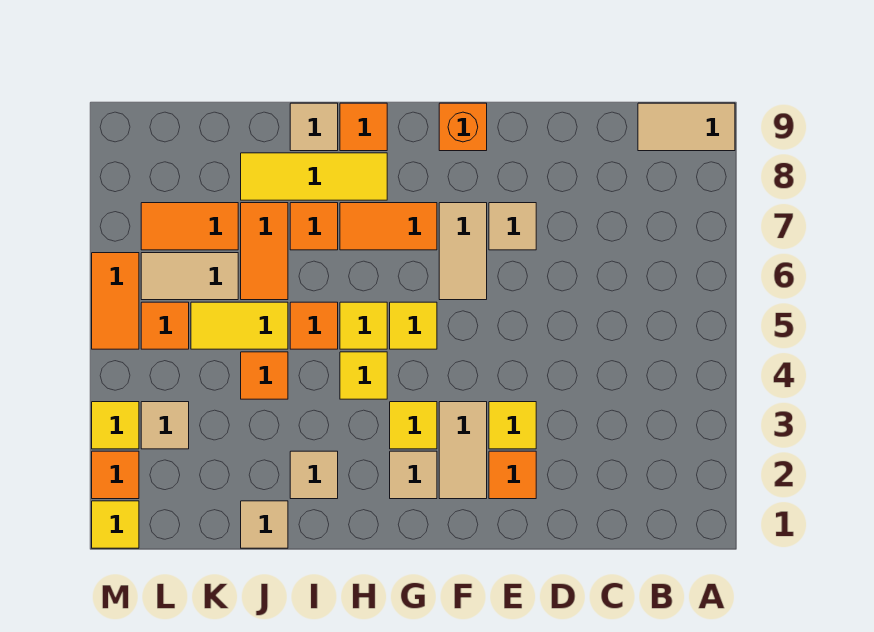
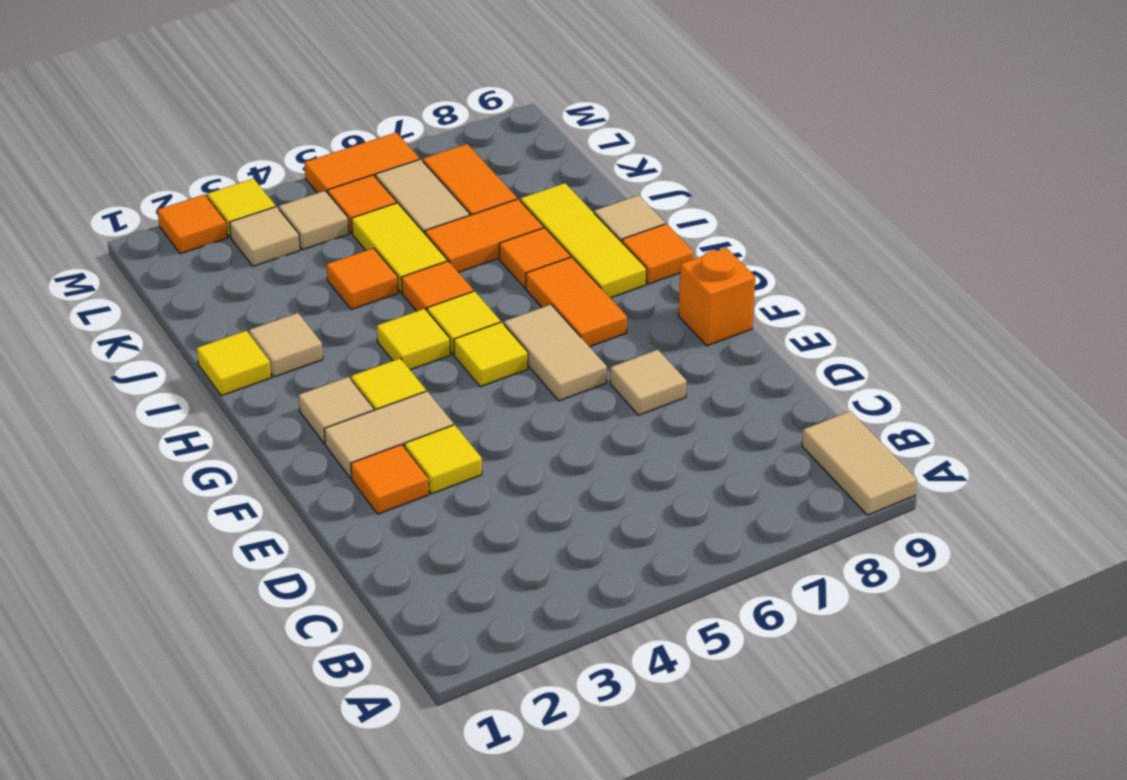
tan 1x2 tile [439,203,487,300] -> tan 1x2 tile turned to [504,305,607,401]
tan 1x1 tile [241,501,288,548] -> tan 1x1 tile moved to [279,191,349,250]
yellow 1x1 tile [92,501,139,548] -> yellow 1x1 tile moved to [197,331,271,396]

